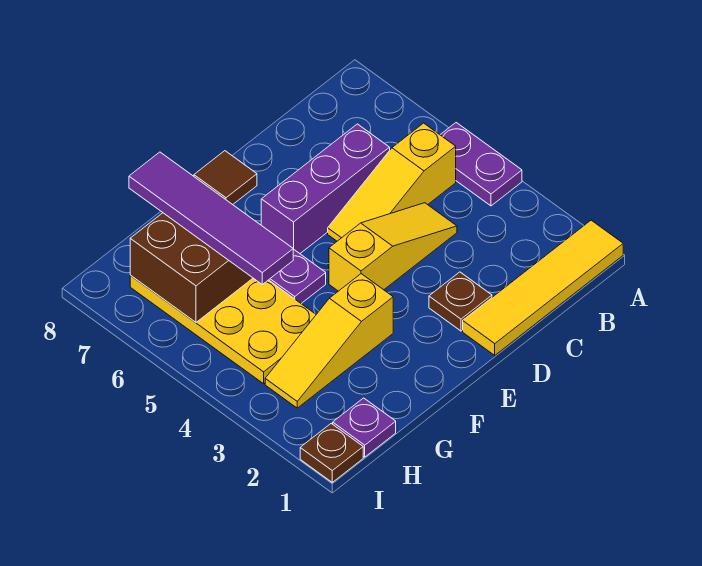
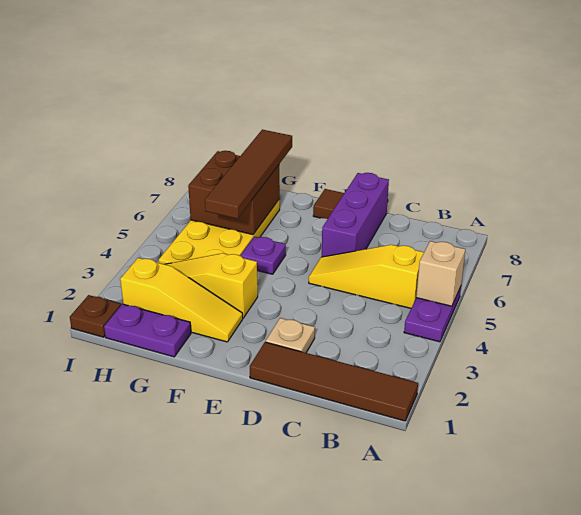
yellow 1x4 tile [463,220,623,355] -> brown 1x4 tile [250,342,418,421]
none -> tan 1x1 brick [416,241,465,306]
yellow 1x3 slope [329,203,457,291] -> yellow 1x3 slope moved to [120,258,243,342]
purple 1x3 brick [261,124,390,253] -> purple 1x3 brick turned to [322,173,389,257]
brown 1x1 plate [429,272,492,331] -> tan 1x1 plate [266,318,315,353]
purple 1x4 tile [129,152,293,284] -> brown 1x4 tile [205,130,292,219]
purple 1x1 plate [333,398,396,457] -> purple 1x2 plate [104,304,191,357]

